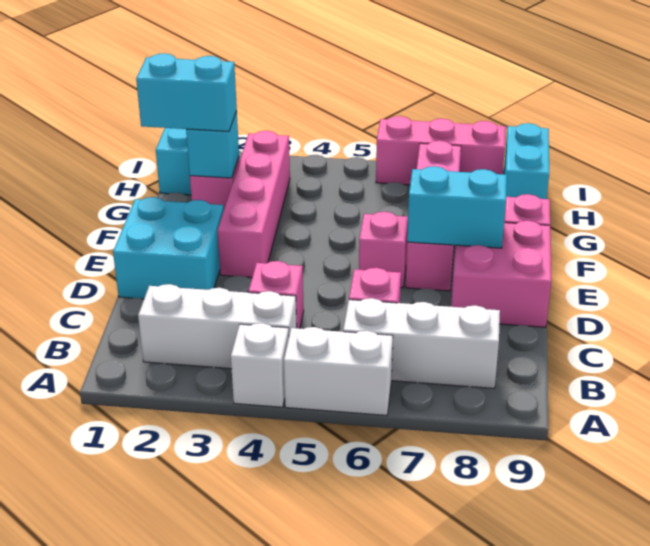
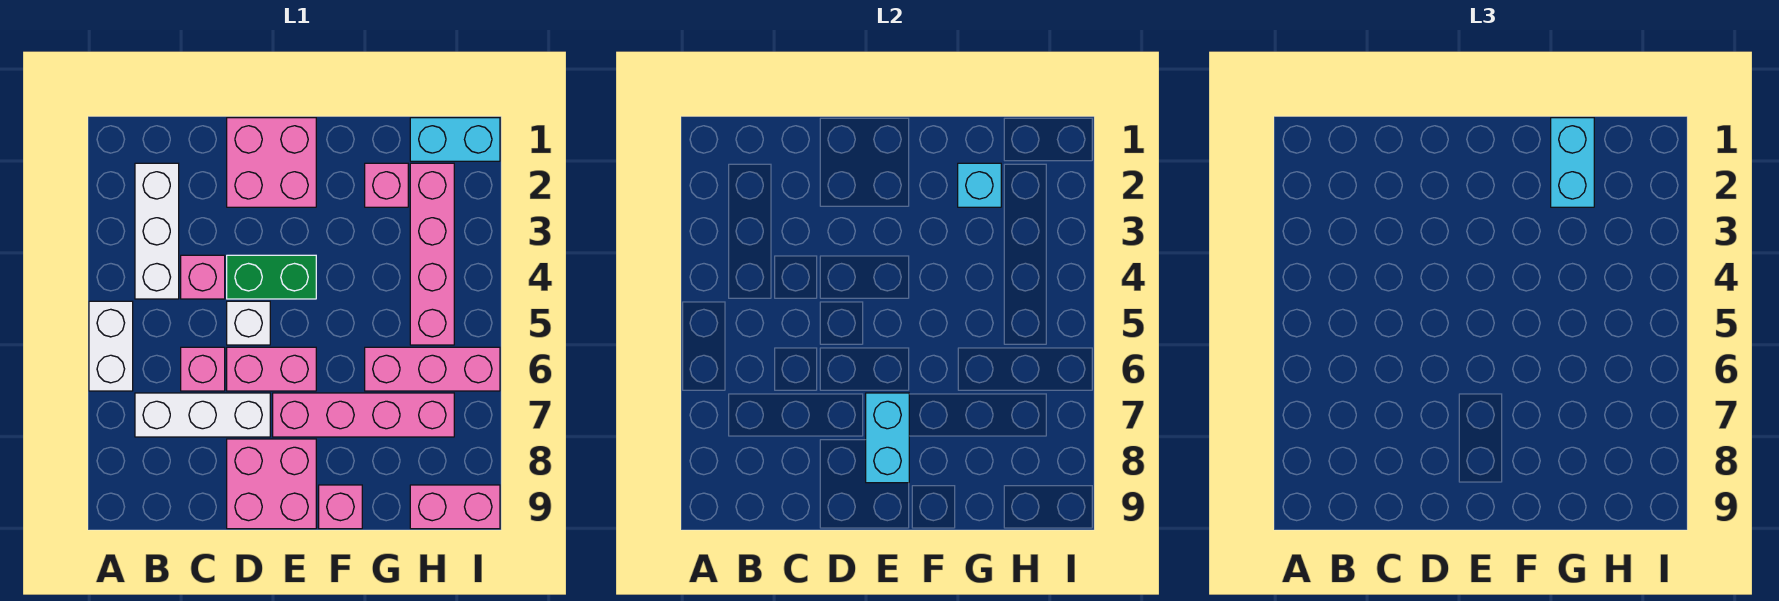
white 1x1 brick [231,323,289,407] -> white 1x1 brick moved to [227,301,270,345]
white 1x3 brick [343,298,500,388] -> white 1x3 brick turned to [135,393,270,437]
cyan 2x2 brick [113,197,224,299] -> pink 2x2 brick [227,118,316,207]
none -> green 1x2 brick [227,255,316,299]
pink 1x4 brick [217,131,290,277] -> pink 1x4 brick turned to [410,163,454,345]
pink 1x1 brick [359,212,408,288] -> pink 1x2 brick [227,347,316,391]
cyan 1x2 brick [504,123,549,199] -> pink 1x2 brick [410,485,500,529]
pink 1x3 brick [376,116,506,185] -> pink 1x3 brick turned to [365,347,500,391]

